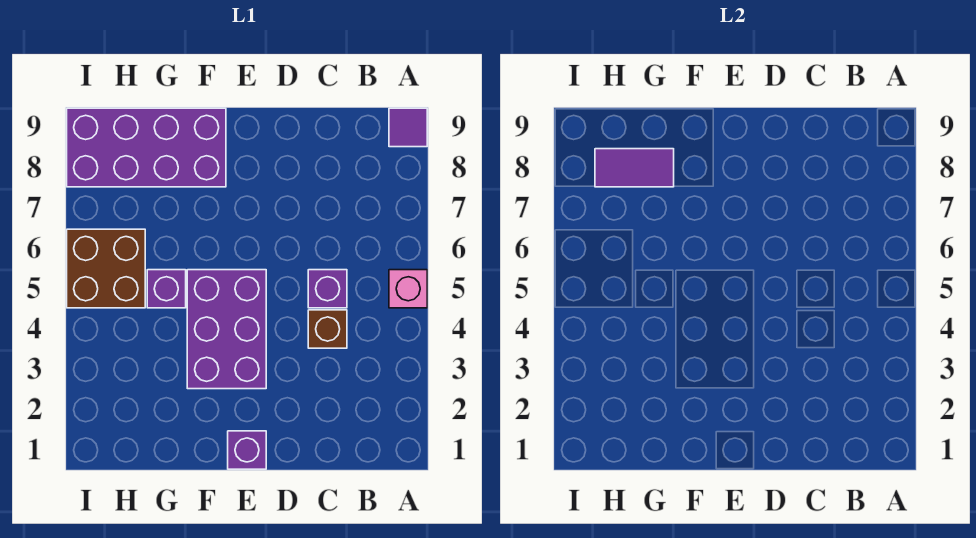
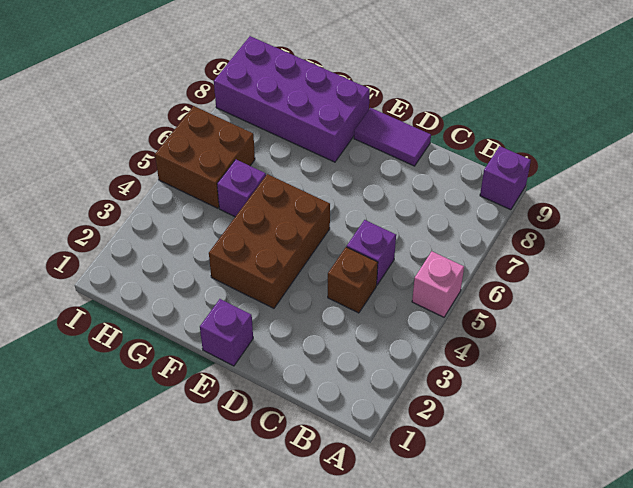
purple 1x1 tile [389,108,427,147] -> purple 1x1 brick [480,146,531,210]
purple 2x3 brick [187,270,266,389] -> brown 2x3 brick [209,174,330,308]
purple 1x2 tile [595,149,674,187] -> purple 1x2 tile moved to [354,108,431,166]

